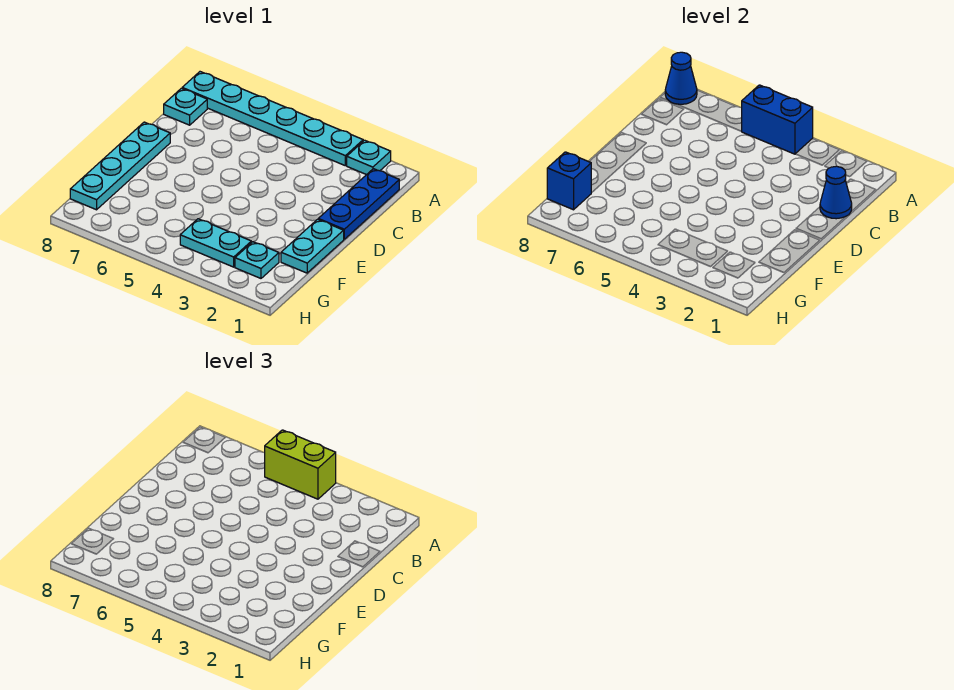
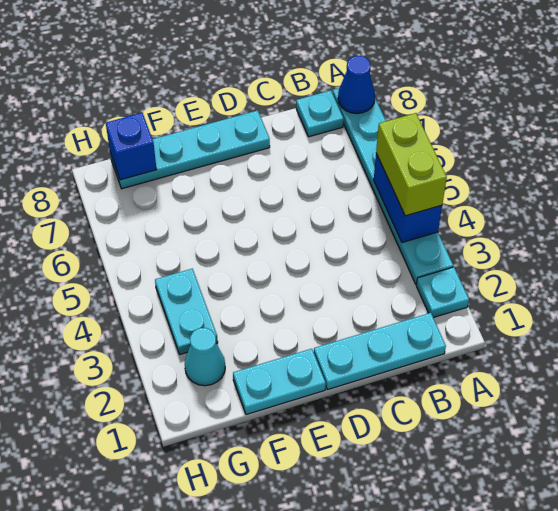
blue 1x3 plate [318,169,399,239] -> cyan 1x3 plate [314,313,446,390]
blue 1x1 cone [820,166,852,219] -> none
cyan 1x1 plate [235,242,279,278] -> cyan 1x1 cone [185,328,225,386]

